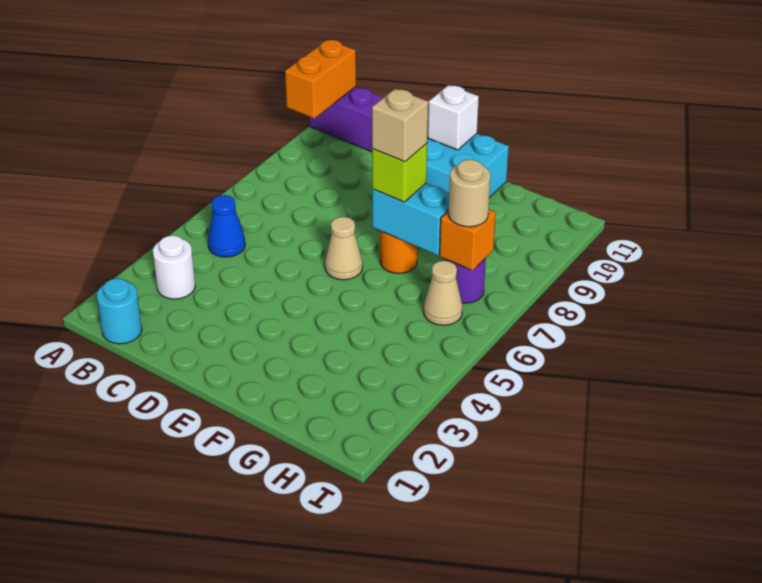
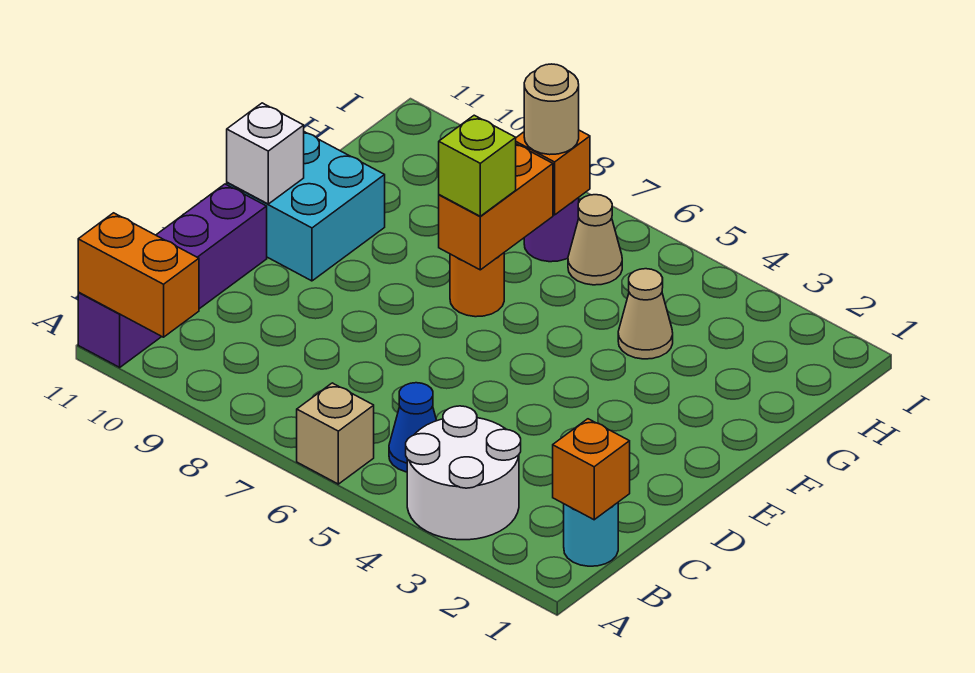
none -> orange 1x1 brick [553,419,630,520]
white 1x1 round brick [153,235,195,299] -> white 2x2 round brick [406,406,521,540]
tan 1x1 cone [325,217,363,280] -> tan 1x1 cone moved to [618,269,673,359]
cyan 1x2 brick [372,183,449,256] -> orange 1x2 brick [439,144,553,270]
tan 1x1 brick [372,89,428,162] -> tan 1x1 brick moved to [297,383,374,484]

